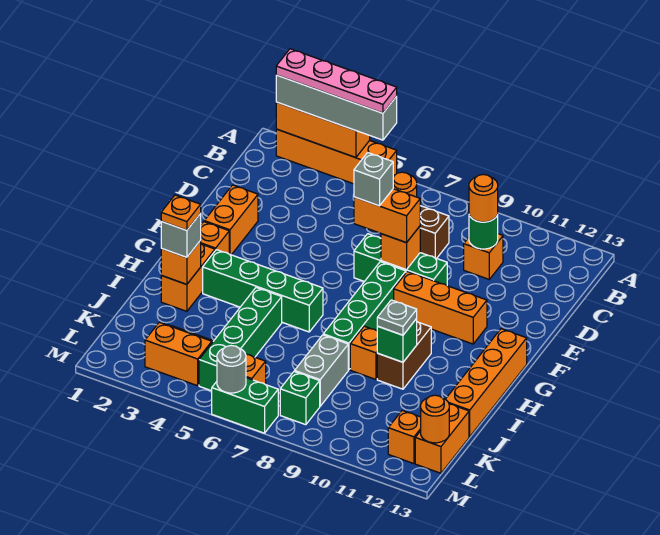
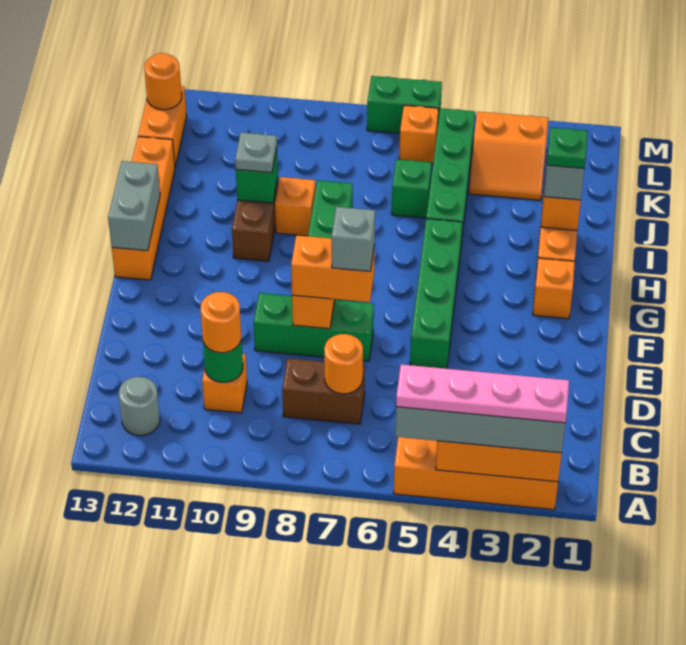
orange 1x2 brick [204,185,258,255] -> none
orange 1x3 brick [394,271,487,344] -> none
green 1x4 brick [203,250,323,332] -> green 1x4 brick turned to [410,219,462,369]
orange 1x1 plate [161,195,201,230] -> green 1x1 plate [547,127,588,169]
grey 1x2 brick [295,335,348,406] -> grey 1x2 brick moved to [108,161,160,251]
green 1x1 brick [280,371,320,425] -> green 1x1 brick moved to [392,159,431,218]
orange 1x1 brick [388,410,421,464] -> none
grey 1x1 round brick [217,346,246,393] -> grey 1x1 round brick moved to [119,377,160,436]

